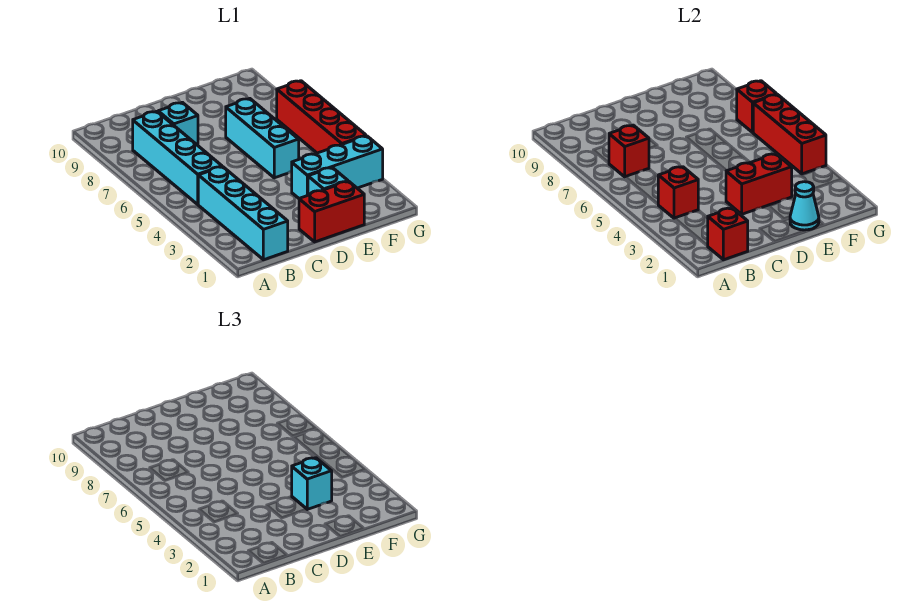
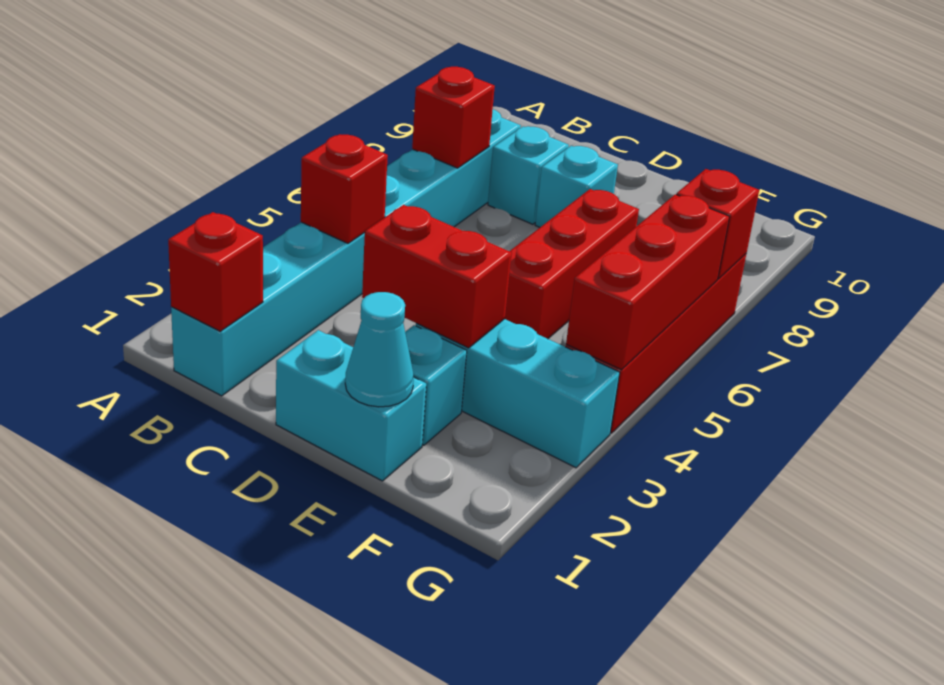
red 1x2 brick [299,181,364,242] -> cyan 1x2 brick [276,330,426,481]
cyan 1x1 brick [292,458,332,509] -> cyan 1x1 brick moved to [535,146,618,227]
cyan 1x3 brick [226,99,299,178] -> red 1x3 brick [505,189,639,339]

